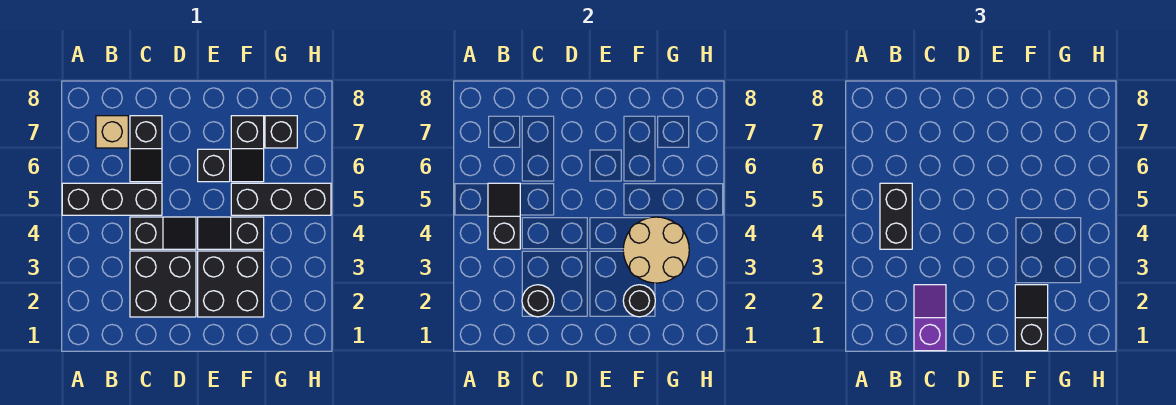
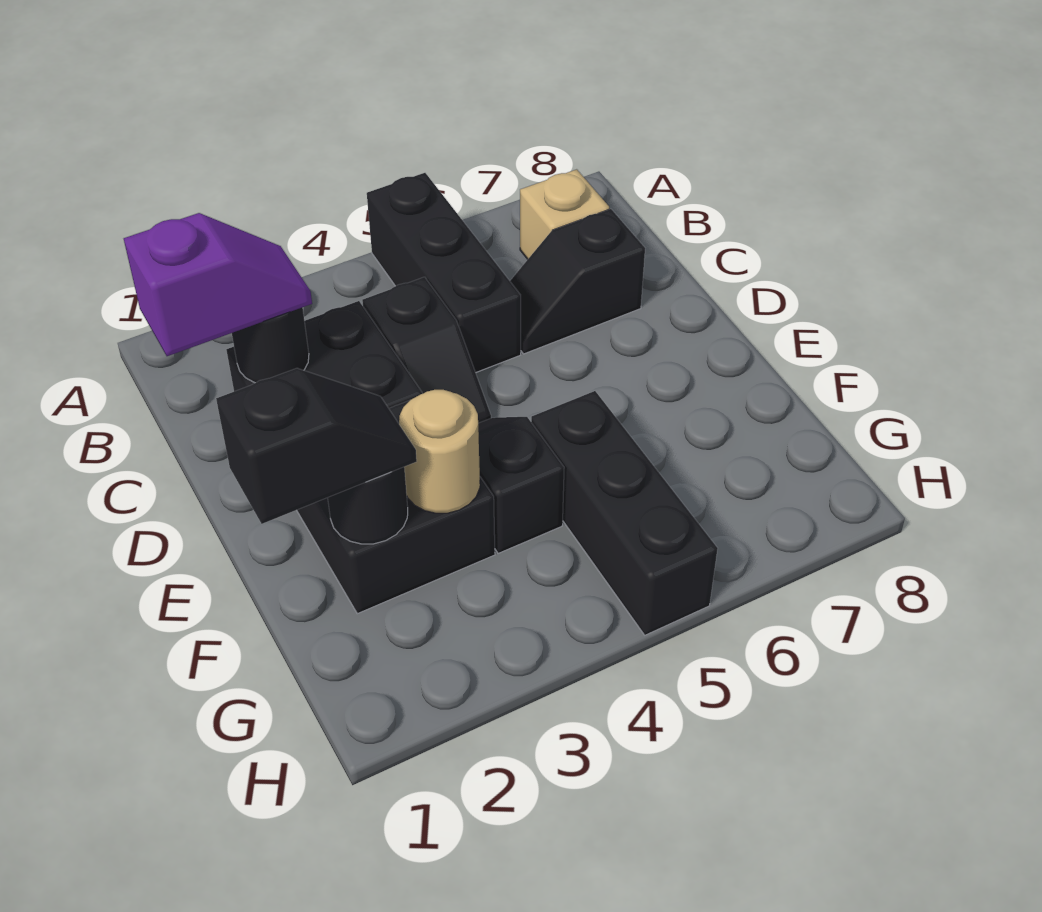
black 1x2 slope [488,183,520,249] -> none
black 1x2 brick [880,183,912,249] -> none
black 1x1 brick [198,149,230,182] -> none
tan 2x2 round brick [623,217,689,283] -> tan 1x1 round brick [399,390,480,513]
black 1x2 slope [231,116,264,182] -> none
black 1x1 brick [265,116,297,148] -> none

